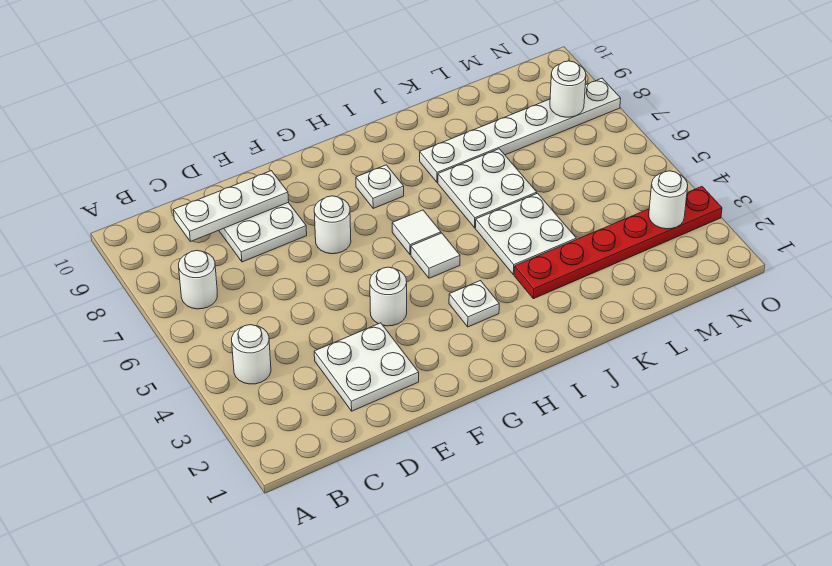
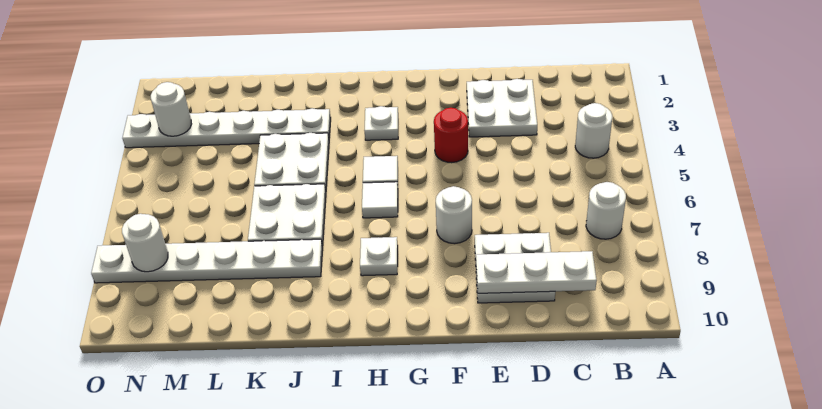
white 1x1 round brick [370,267,407,326] -> red 1x1 round brick [434,108,468,163]
red 1x6 plate [514,187,722,299] -> white 1x6 plate [123,108,331,148]

